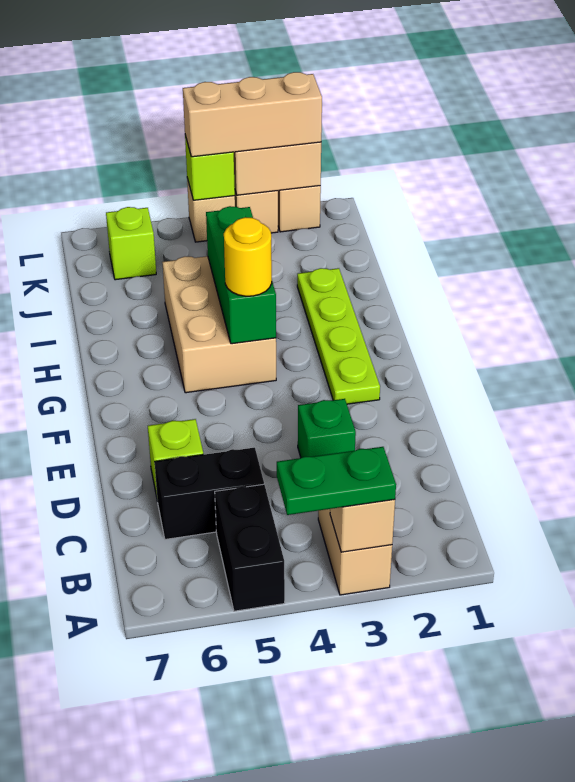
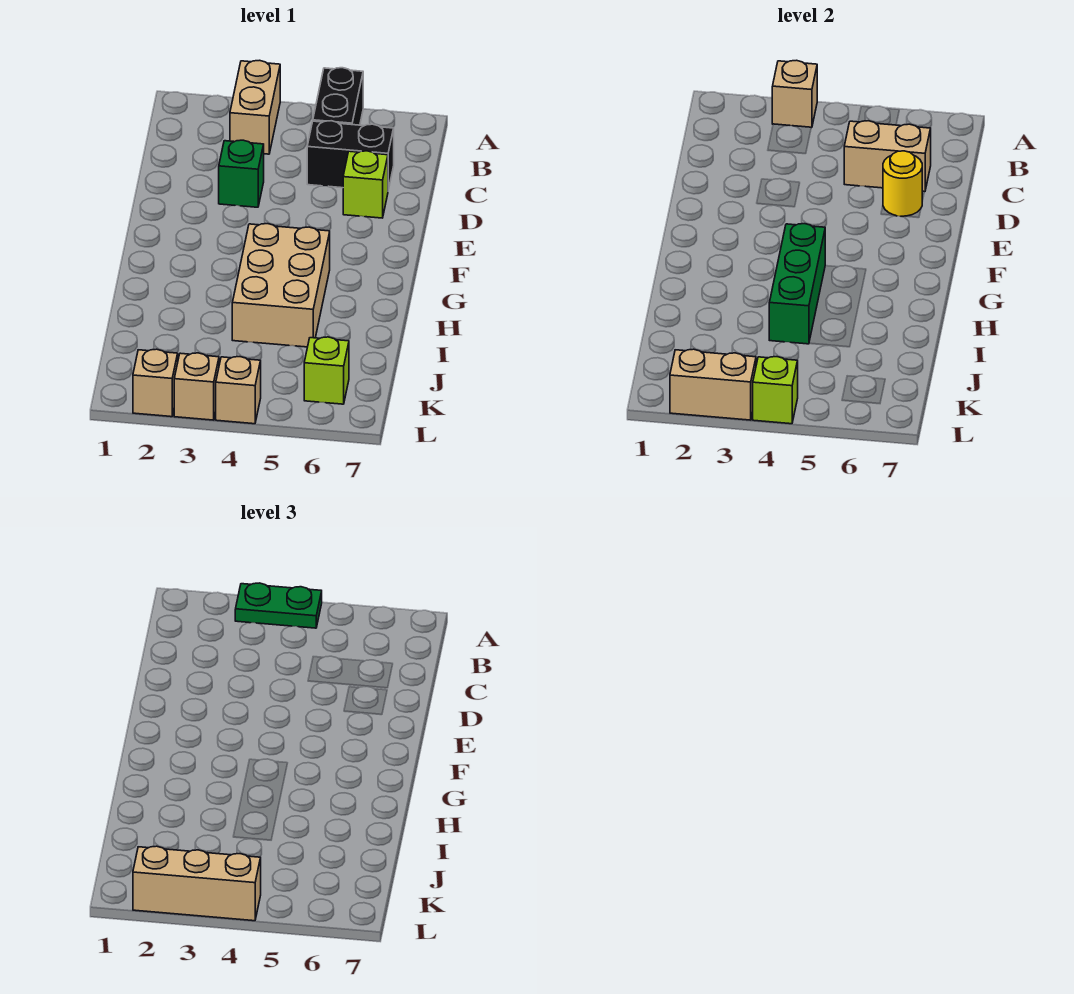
none -> tan 1x2 brick [844,121,931,192]
lime 1x4 plate [297,268,380,404] -> none
yellow 1x1 round brick [224,217,272,296] -> yellow 1x1 round brick moved to [883,151,922,216]

